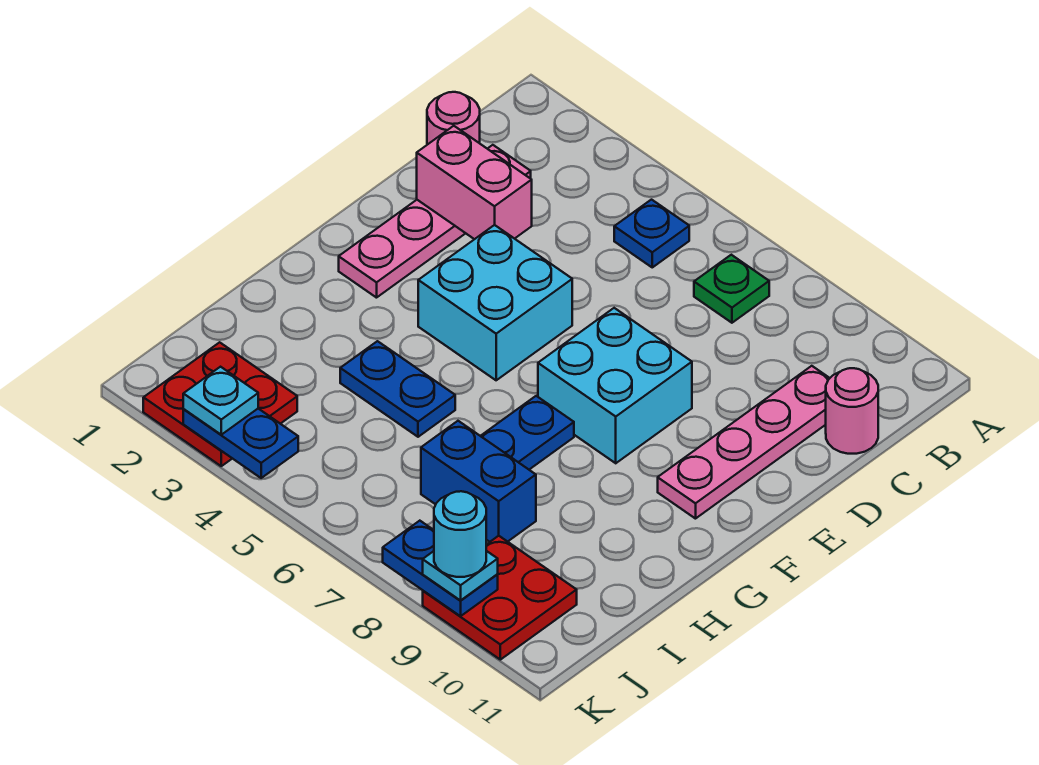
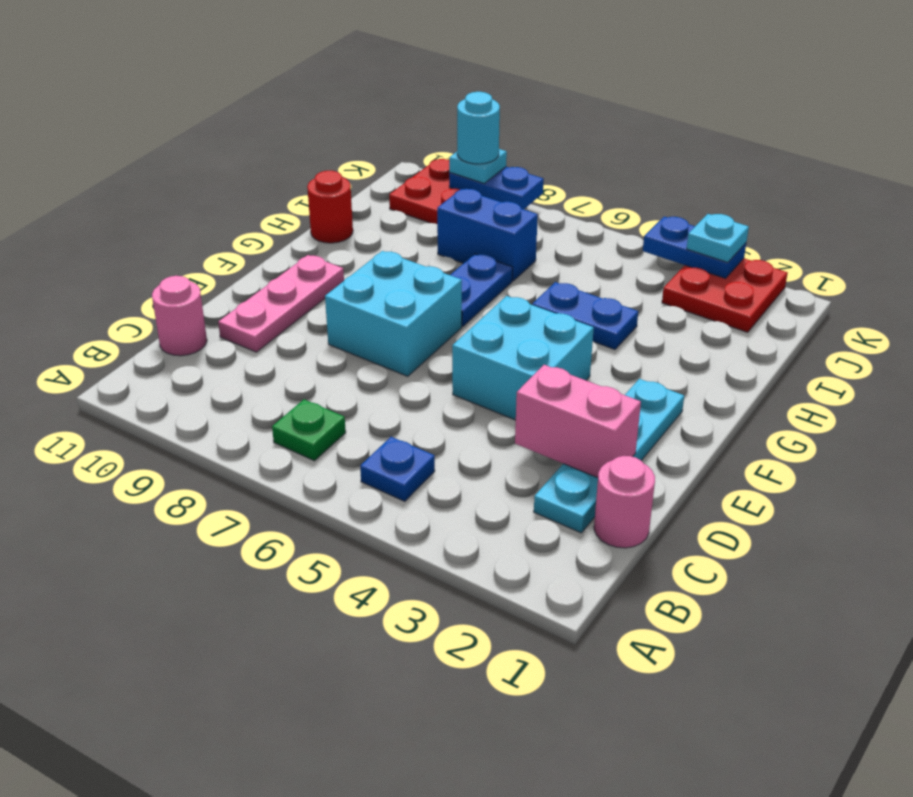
pink 1x4 plate [339,145,531,298] -> cyan 1x4 plate [534,379,684,533]
pink 1x4 plate [658,366,830,519] -> pink 1x3 plate [218,255,344,352]
none -> red 1x1 round brick [307,171,353,243]

